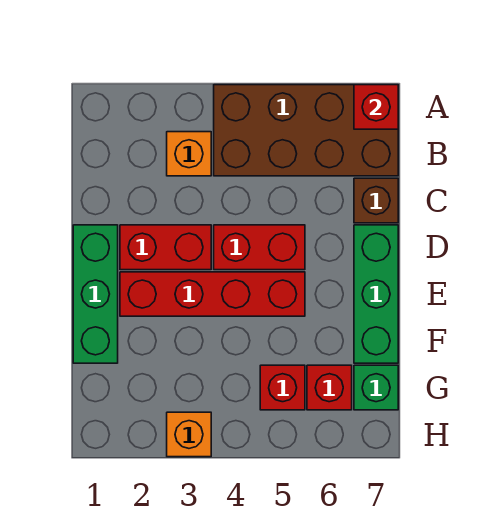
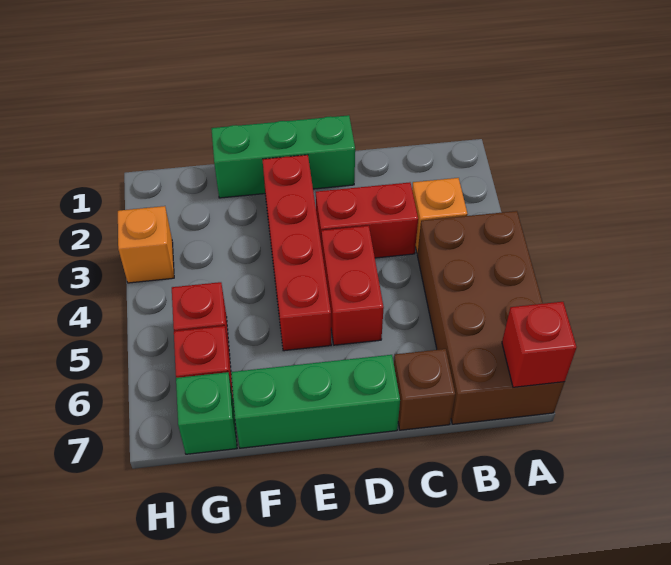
red 1x2 brick [120,225,211,270] -> red 1x2 brick turned to [316,182,418,258]

